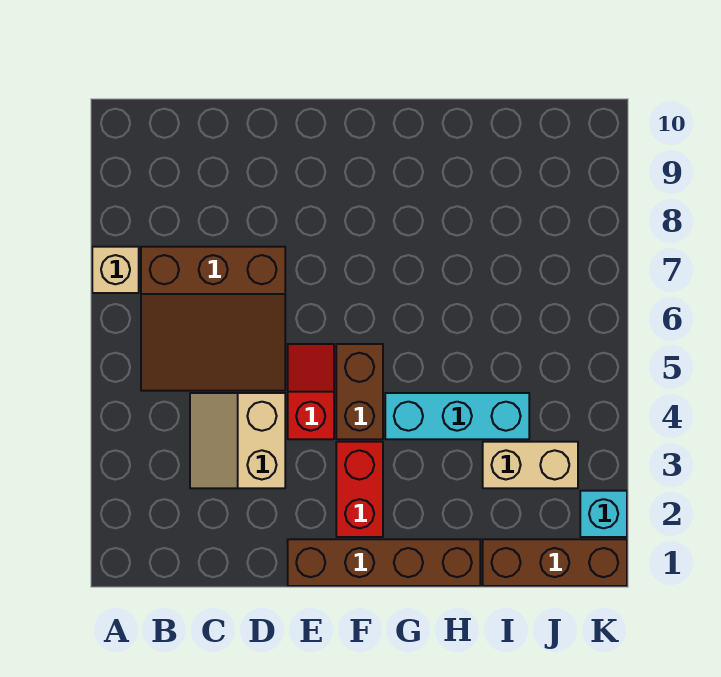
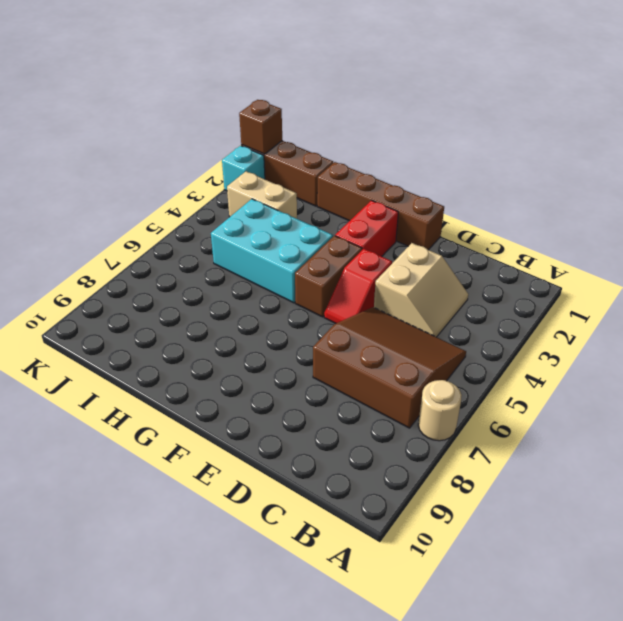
tan 1x1 brick [92,247,139,293] -> tan 1x1 round brick [418,380,462,441]
cyan 1x3 brick [385,393,529,439] -> cyan 2x3 brick [211,199,333,303]
none -> brown 1x1 brick [239,100,282,154]

